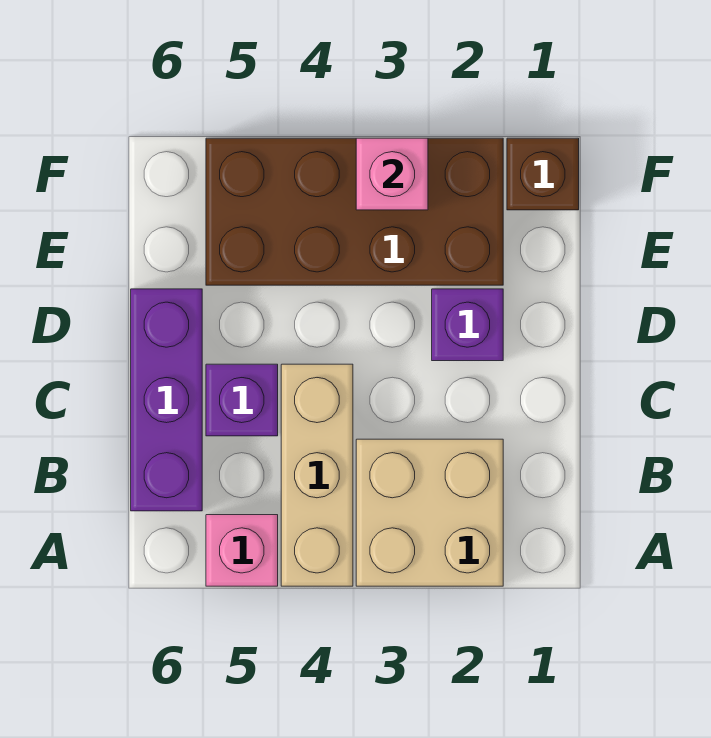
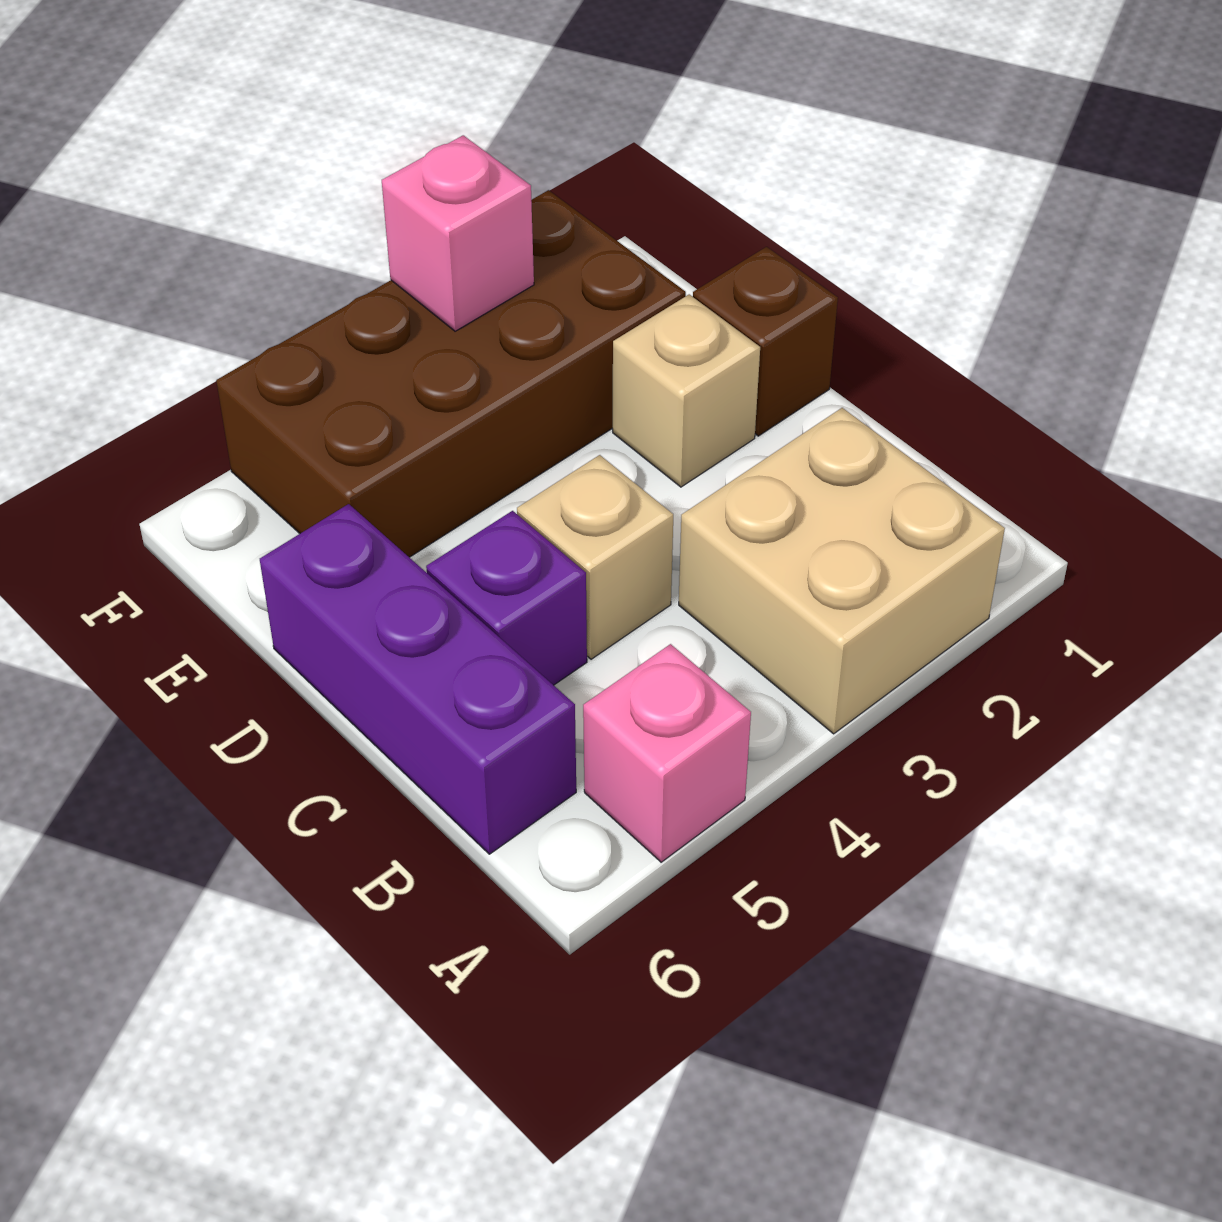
tan 1x3 brick [281,364,353,586] -> tan 1x1 brick [517,455,673,659]
purple 1x1 brick [432,289,503,361] -> tan 1x1 brick [613,294,760,487]
brown 1x1 brick [507,138,579,210] -> brown 1x1 brick moved to [693,247,838,436]

